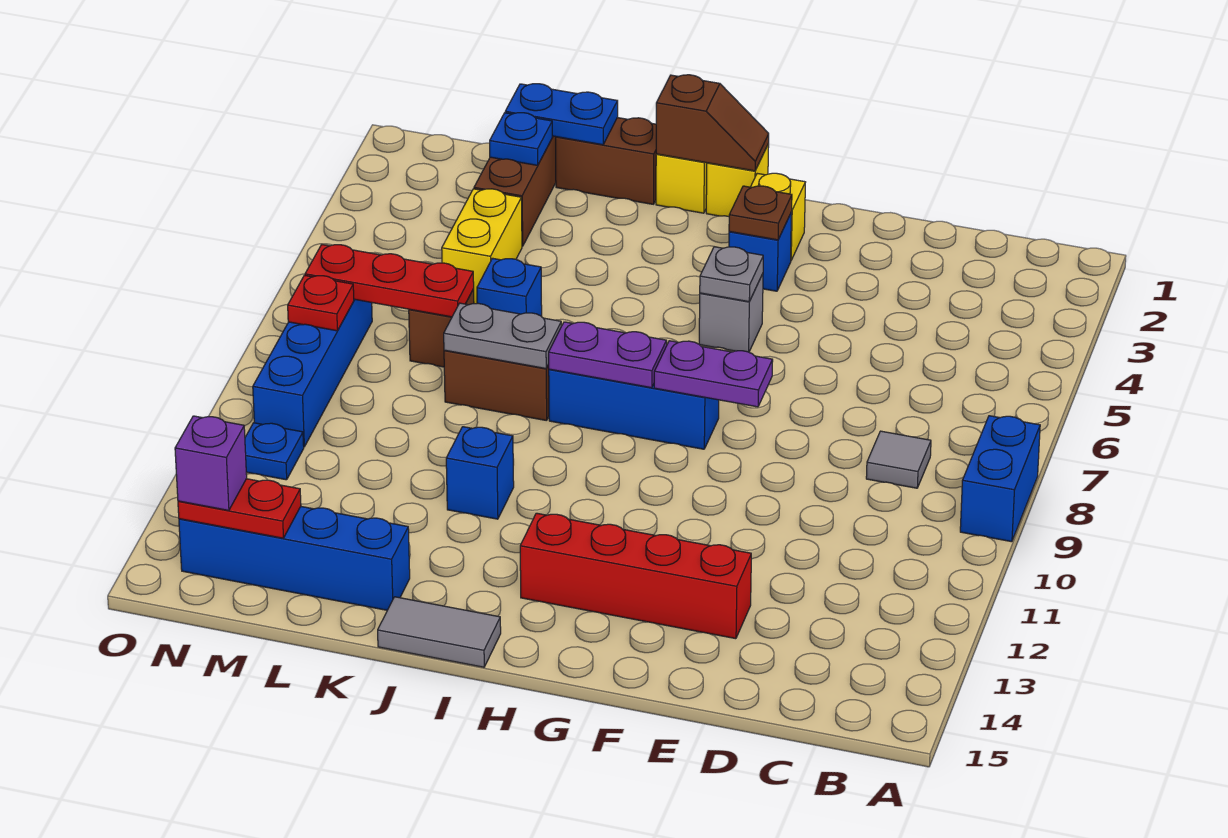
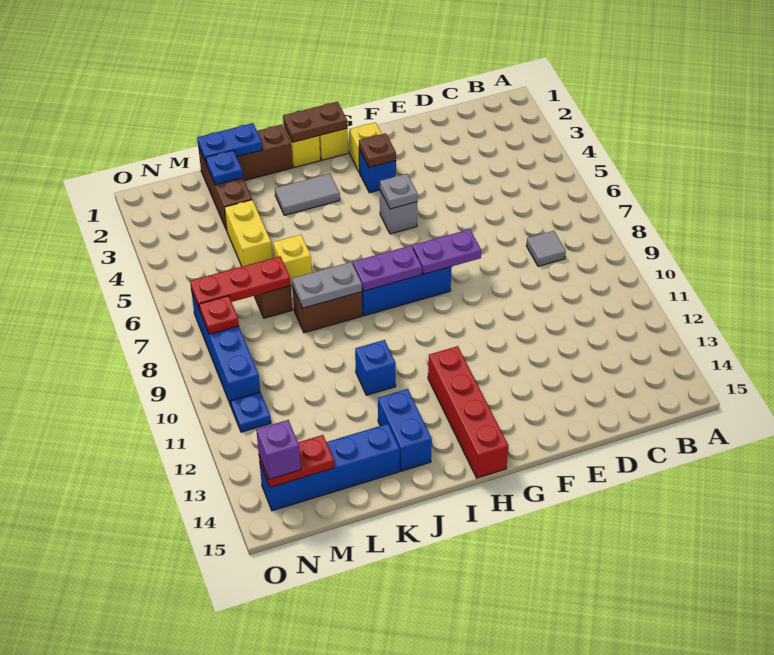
blue 1x2 brick [960,416,1040,542] -> blue 1x2 brick moved to [378,389,432,471]
red 1x4 brick [520,513,751,639] -> red 1x4 brick turned to [428,346,508,478]
brown 1x2 slope [656,75,769,171] -> brown 1x2 plate [283,102,347,142]
grey 1x2 tile [378,597,501,667] -> grey 1x2 tile moved to [275,174,340,215]
blue 1x1 brick [477,258,542,317] -> yellow 1x1 brick [273,235,312,286]

